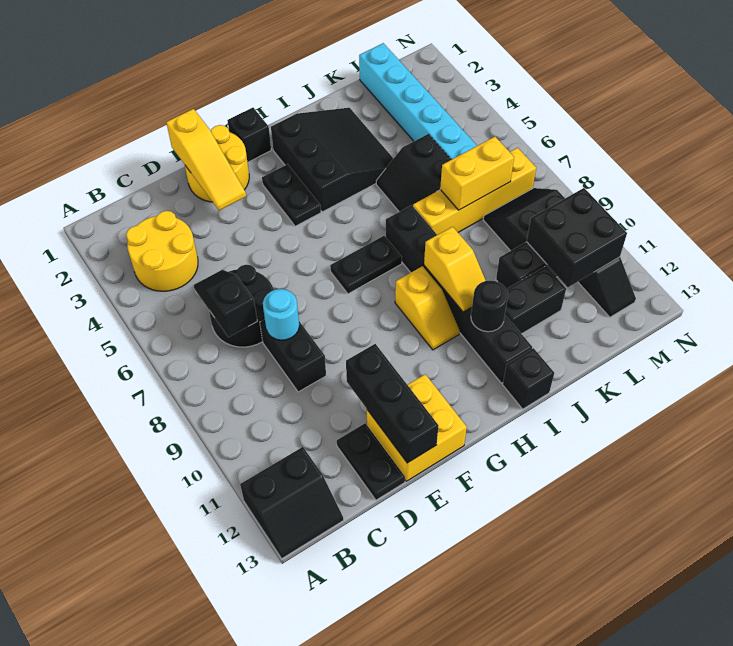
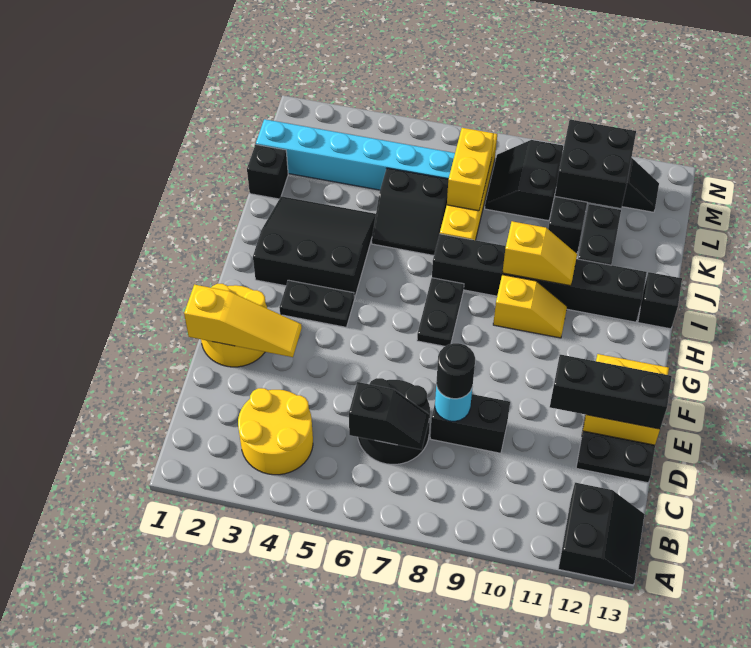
black 1x2 slope [194,270,257,337] -> black 1x2 slope turned to [349,382,430,450]
black 1x1 brick [227,108,271,162] -> black 1x1 brick moved to [247,145,288,199]
black 1x1 round brick [471,280,508,332] -> black 1x1 round brick moved to [436,343,475,399]

